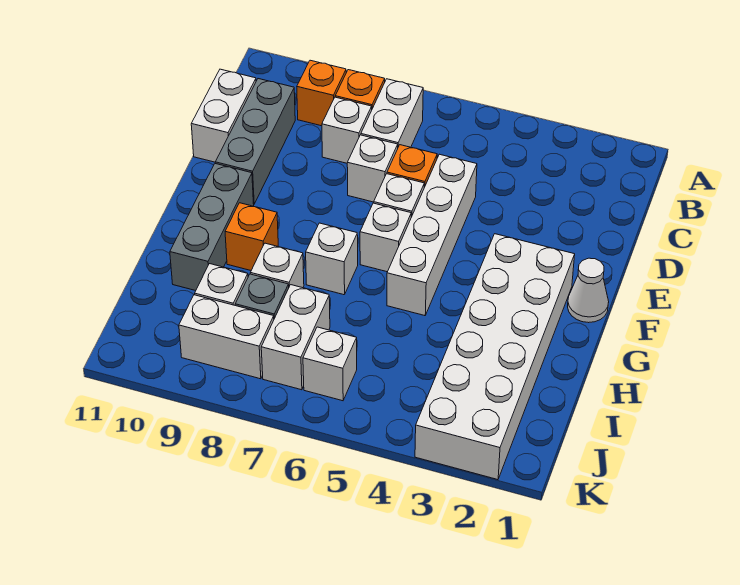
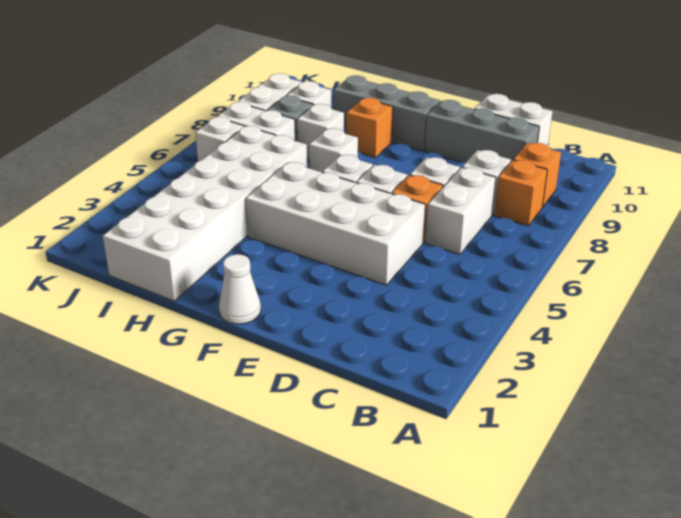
white 1x2 brick [361,79,423,147] -> white 1x2 brick turned to [426,167,496,254]
white 1x4 brick [387,154,477,316] -> white 2x4 brick [246,162,425,285]
white 2x6 brick [415,234,575,480] -> white 2x6 brick turned to [103,126,307,301]

